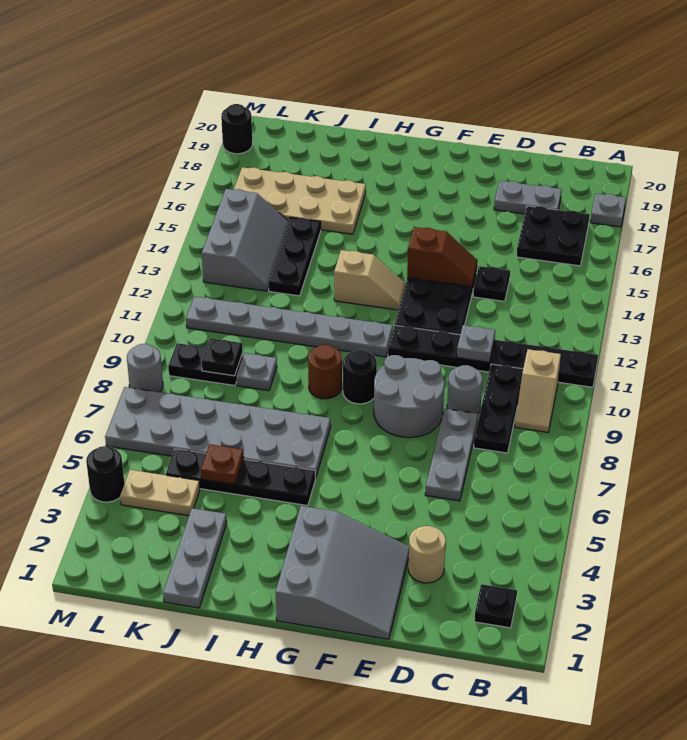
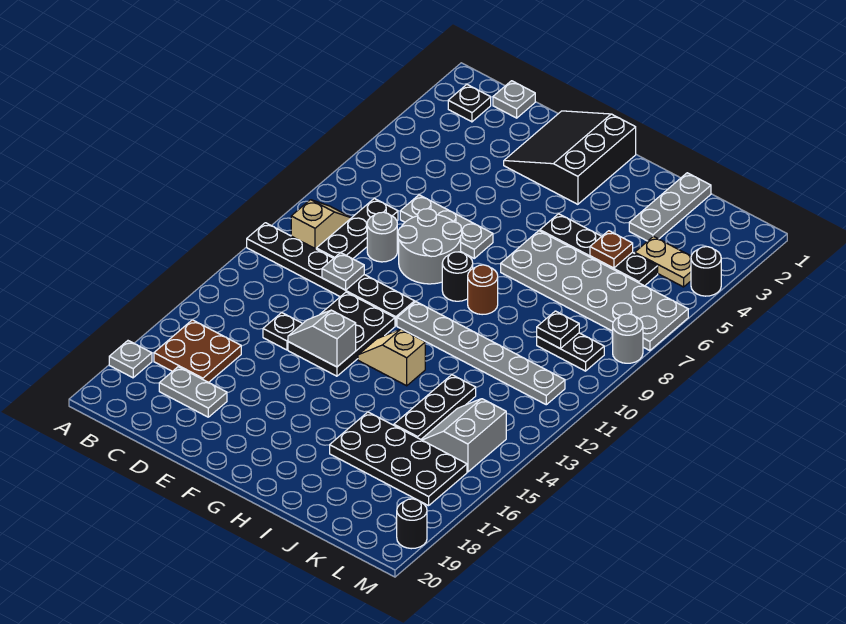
black 2x2 plate [516,206,590,266] -> brown 2x2 plate [154,320,241,383]
tan 1x1 round brick [408,526,446,583] -> none
grey 1x3 plate [425,409,478,501] -> grey 1x3 plate turned to [400,195,493,258]
grey 3x3 slope [275,506,409,639] -> black 3x3 slope [504,111,636,204]
brown 1x2 slope [407,227,478,287] -> grey 1x2 slope [288,310,356,367]
tan 2x4 plate [234,167,366,234] -> black 2x4 plate [330,412,467,506]
grey 1x1 plate [236,353,277,391] -> grey 1x1 plate moved to [493,81,535,118]
grey 2x3 slope [202,189,289,291] -> grey 2x2 slope [421,399,506,472]

